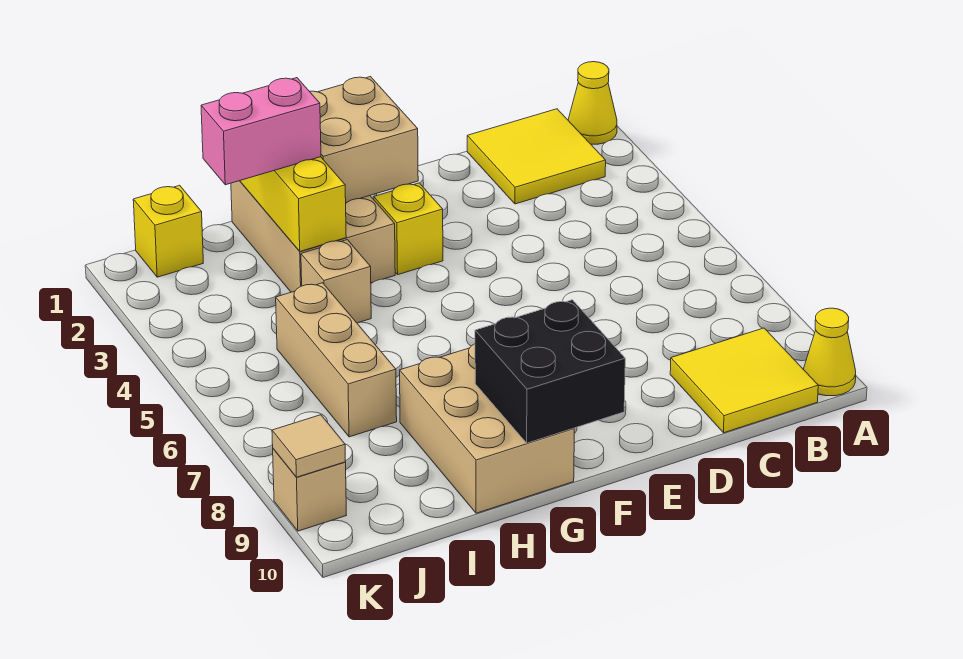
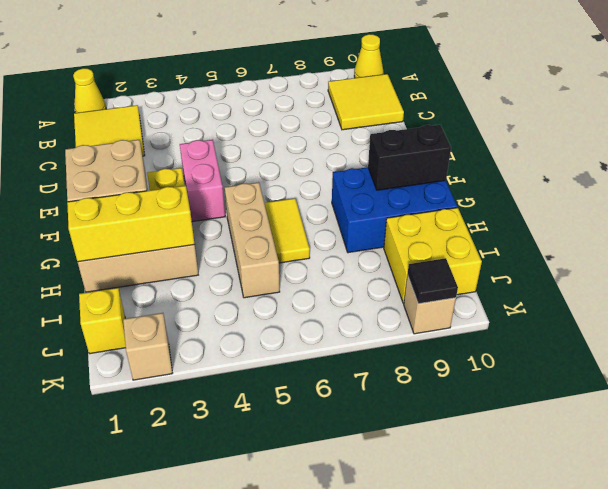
black 2x2 brick [475,300,625,443] -> black 1x2 brick [368,125,451,190]
none -> yellow 1x2 tile [264,198,310,263]
tan 2x3 brick [400,344,574,513] -> blue 2x3 brick [332,167,457,253]
pink 1x2 brick [201,78,321,185] -> pink 1x2 brick moved to [180,140,225,222]
tan 1x1 brick [301,240,371,323] -> tan 1x1 brick moved to [123,313,172,380]
tan 1x3 brick [276,283,397,437] -> tan 1x3 brick turned to [225,182,280,298]
none -> yellow 2x2 brick [384,208,482,303]
tan 1x1 tile [272,415,346,477] -> black 1x1 tile [407,258,458,304]

